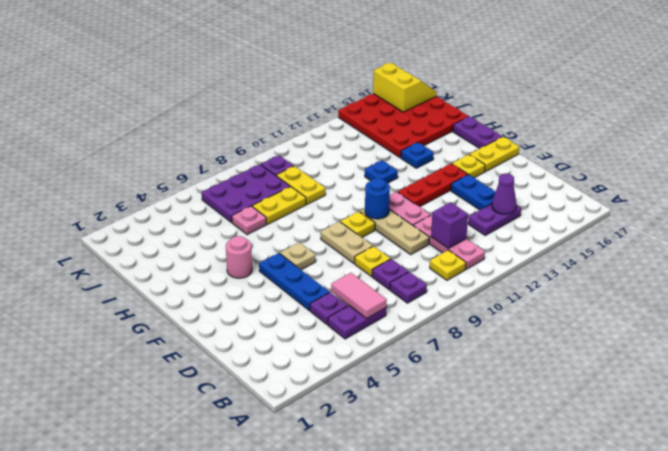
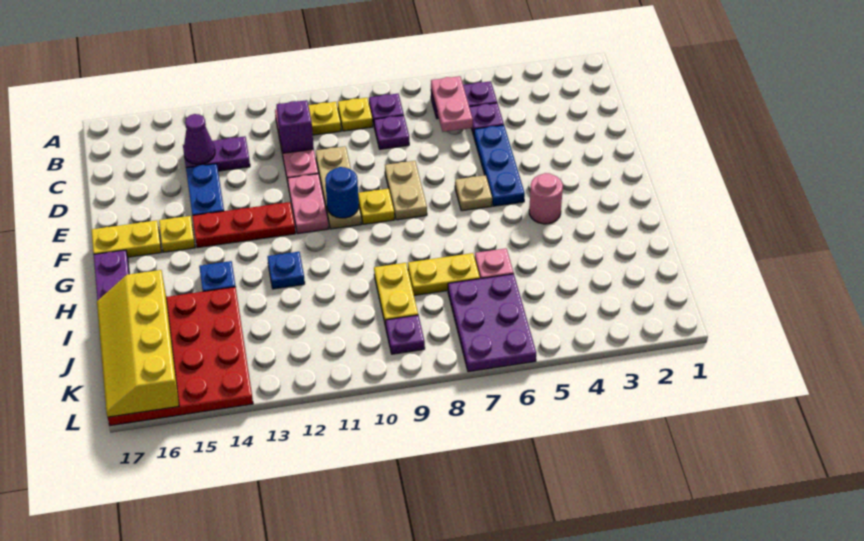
pink 1x2 tile [331,273,387,318] -> pink 1x2 plate [431,76,473,132]
yellow 1x1 plate [355,246,390,276] -> yellow 1x1 plate moved to [338,98,373,131]
purple 2x3 plate [202,165,290,222] -> purple 2x3 plate turned to [448,274,536,372]
yellow 2x2 slope [373,63,437,112] -> yellow 2x4 slope [97,270,179,417]

